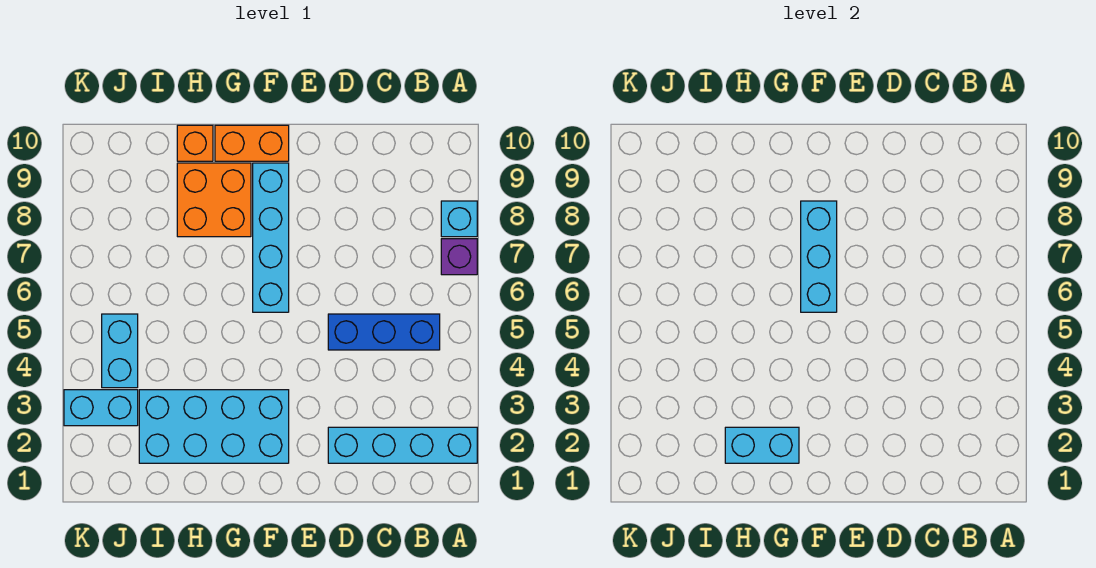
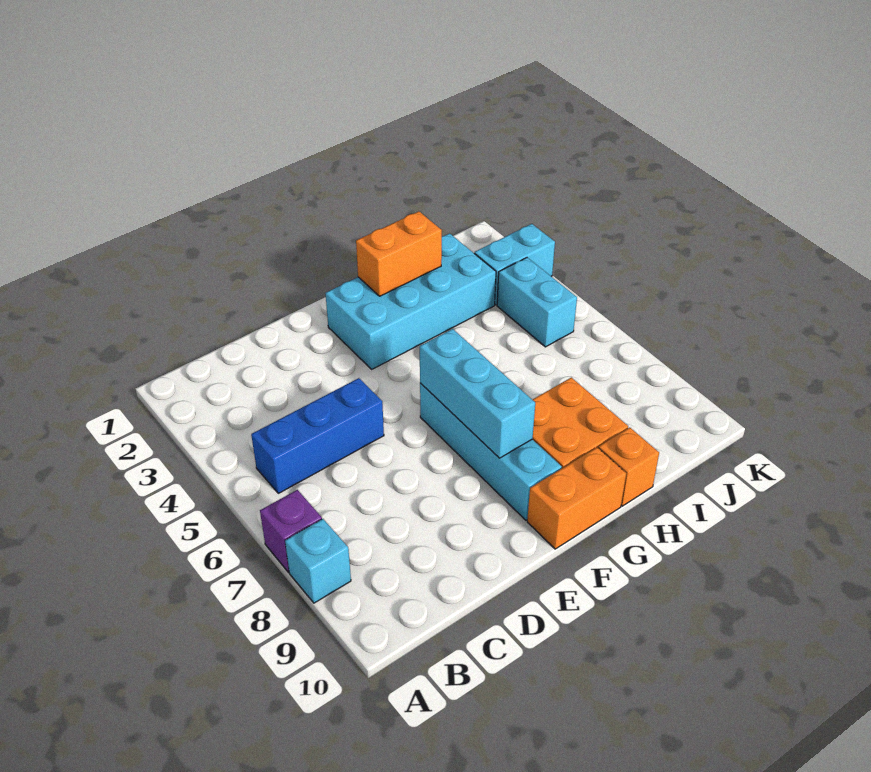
cyan 1x4 brick [328,427,477,463] -> none
cyan 1x2 brick [725,427,799,463] -> orange 1x2 brick [356,211,442,296]

